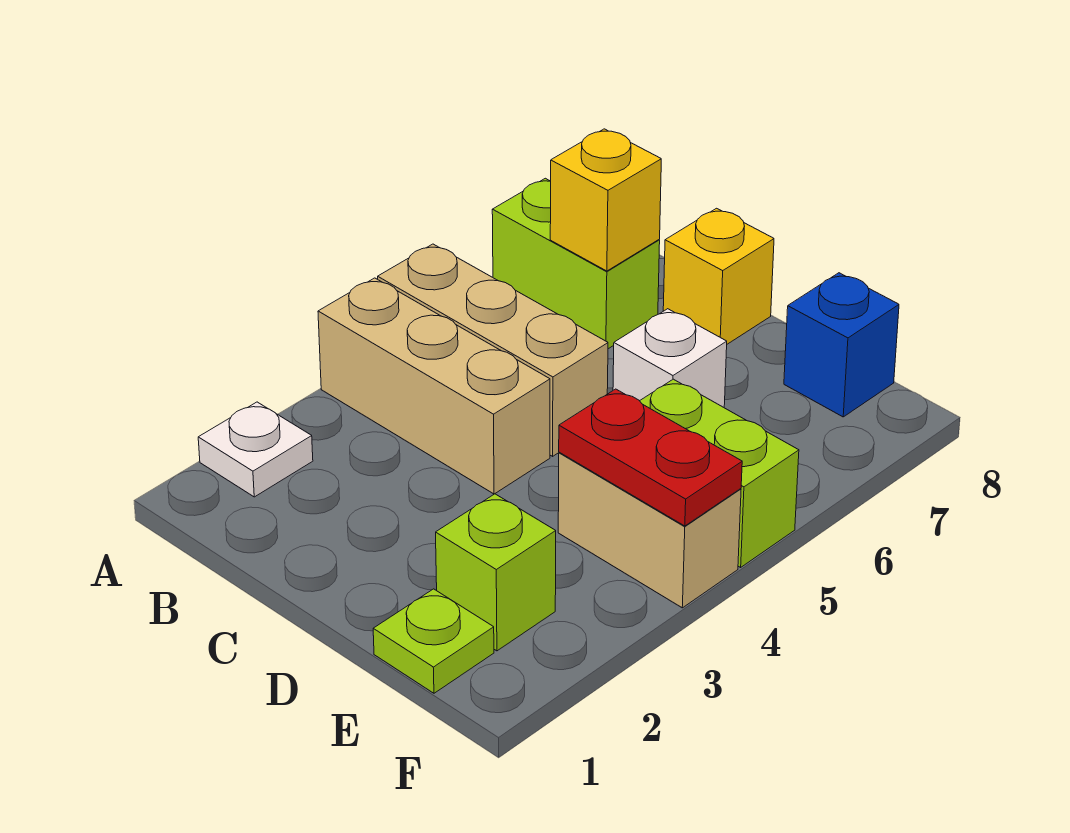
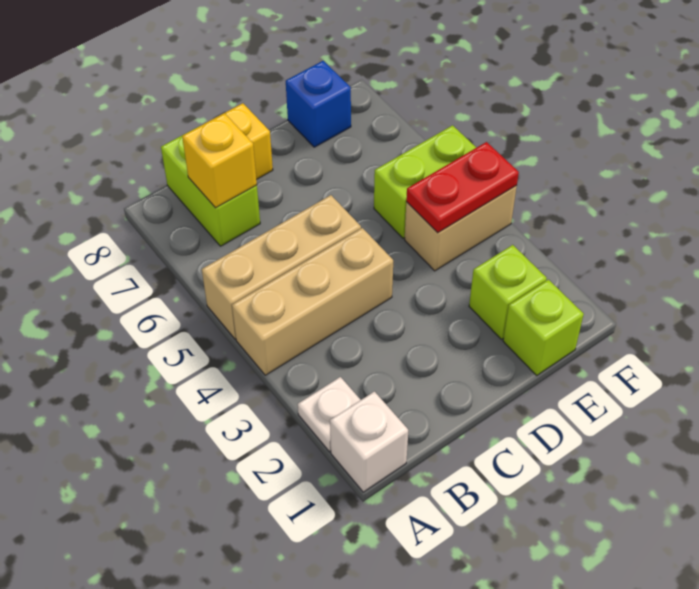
lime 1x2 brick [492,178,660,349] -> lime 1x2 brick turned to [161,126,260,246]
white 1x1 brick [613,309,727,407] -> white 1x1 brick moved to [330,392,408,492]
lime 1x1 plate [373,589,494,693] -> lime 1x1 brick [503,280,584,375]

